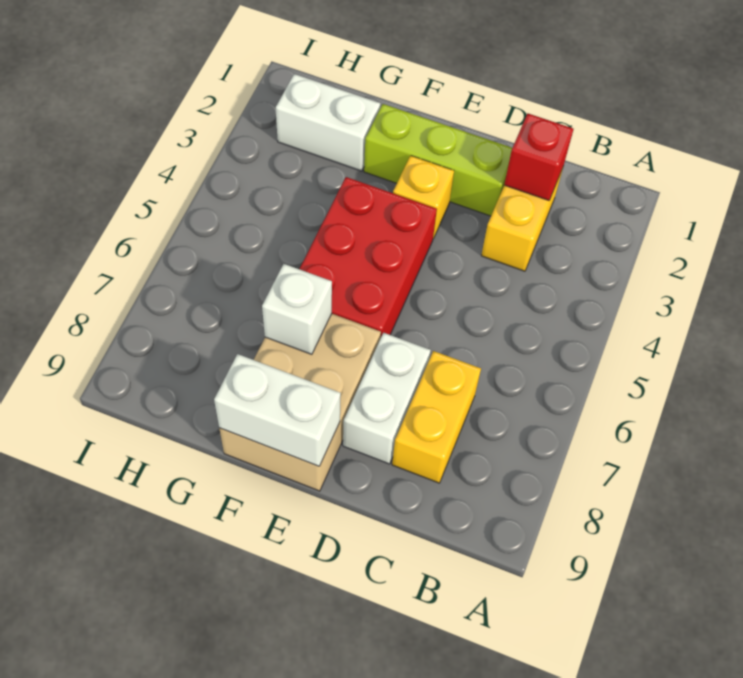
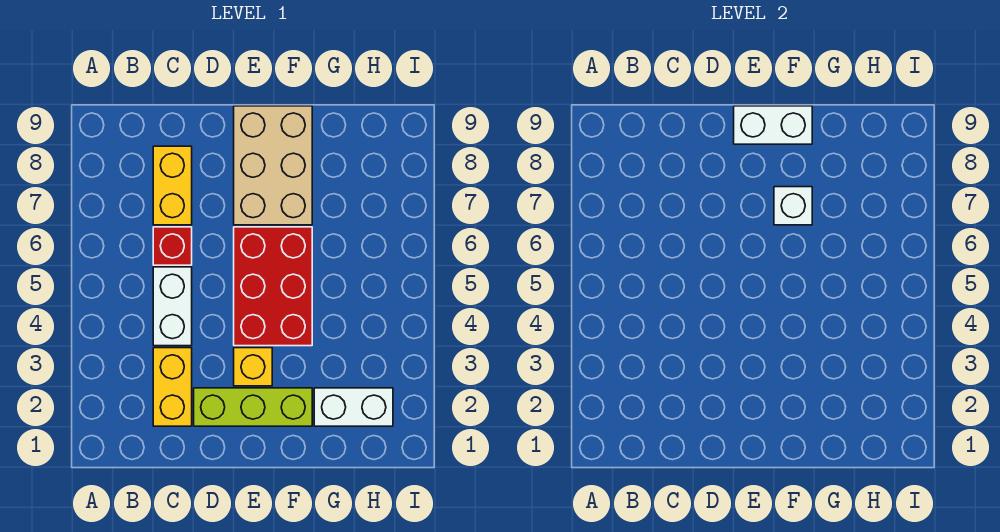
red 1x1 brick [504,114,573,200] -> red 1x1 brick moved to [153,227,192,265]
white 1x2 brick [343,333,431,464] -> white 1x2 brick moved to [153,267,192,346]

